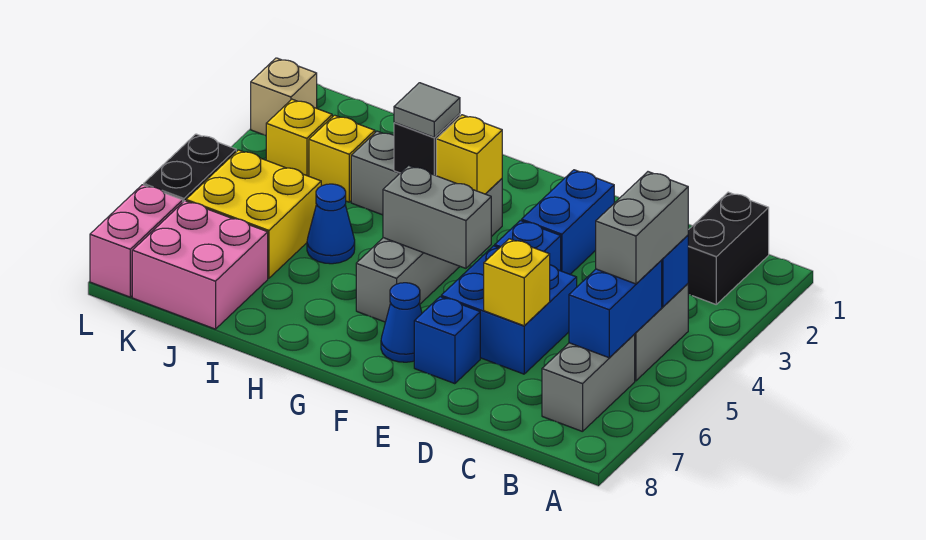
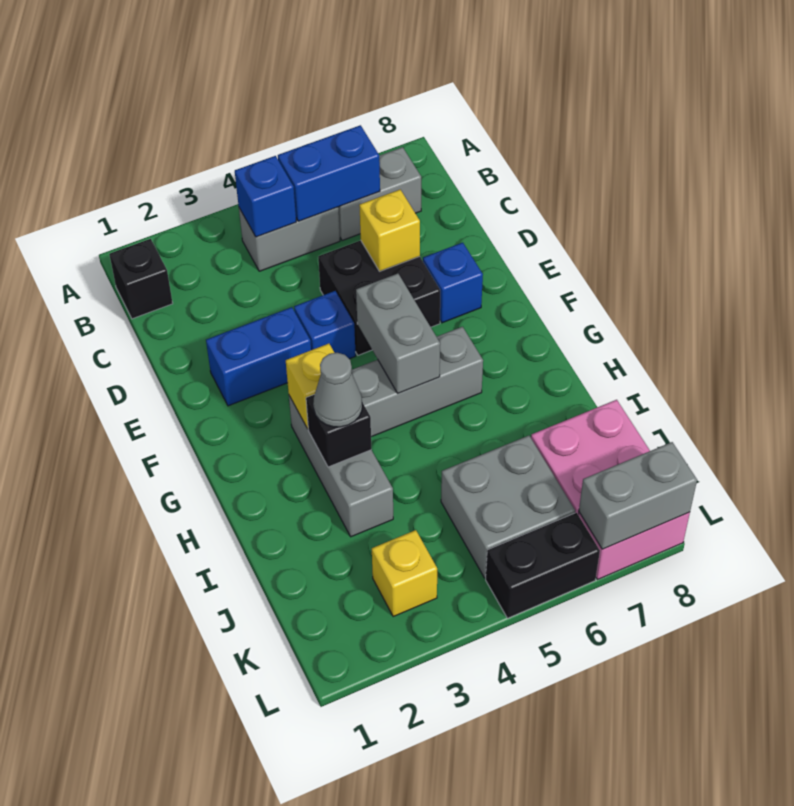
black 1x2 brick [688,192,769,304] -> black 1x1 brick [109,239,173,319]
grey 1x2 brick [596,172,688,284] -> grey 1x2 brick moved to [579,442,697,549]
blue 2x2 brick [441,246,577,374] -> black 2x2 brick [318,240,440,355]
blue 1x1 cone [381,283,422,362] -> none
grey 1x1 tile [394,83,460,137] -> grey 1x1 cone [313,353,362,427]
blue 1x1 cone [307,184,355,264] -> none
yellow 1x1 brick [309,115,375,202] -> none
yellow 2x2 brick [186,150,321,278] -> grey 2x2 brick [441,436,575,578]
tan 1x1 brick [251,58,317,136] -> none

